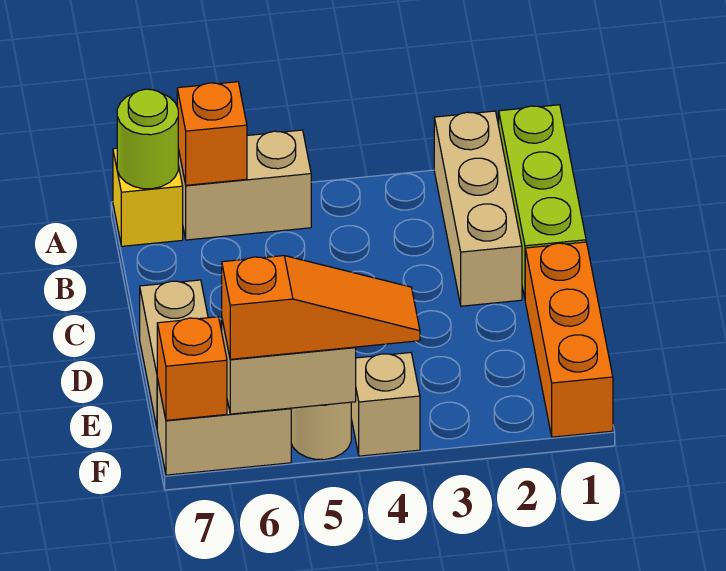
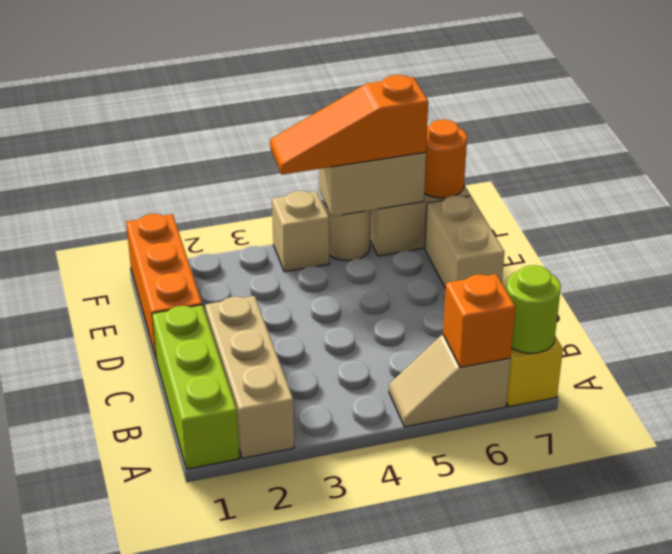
tan 1x2 brick [178,130,311,240] -> tan 1x2 slope [389,335,511,427]
orange 1x1 brick [157,317,227,420] -> orange 1x1 round brick [424,120,467,198]

